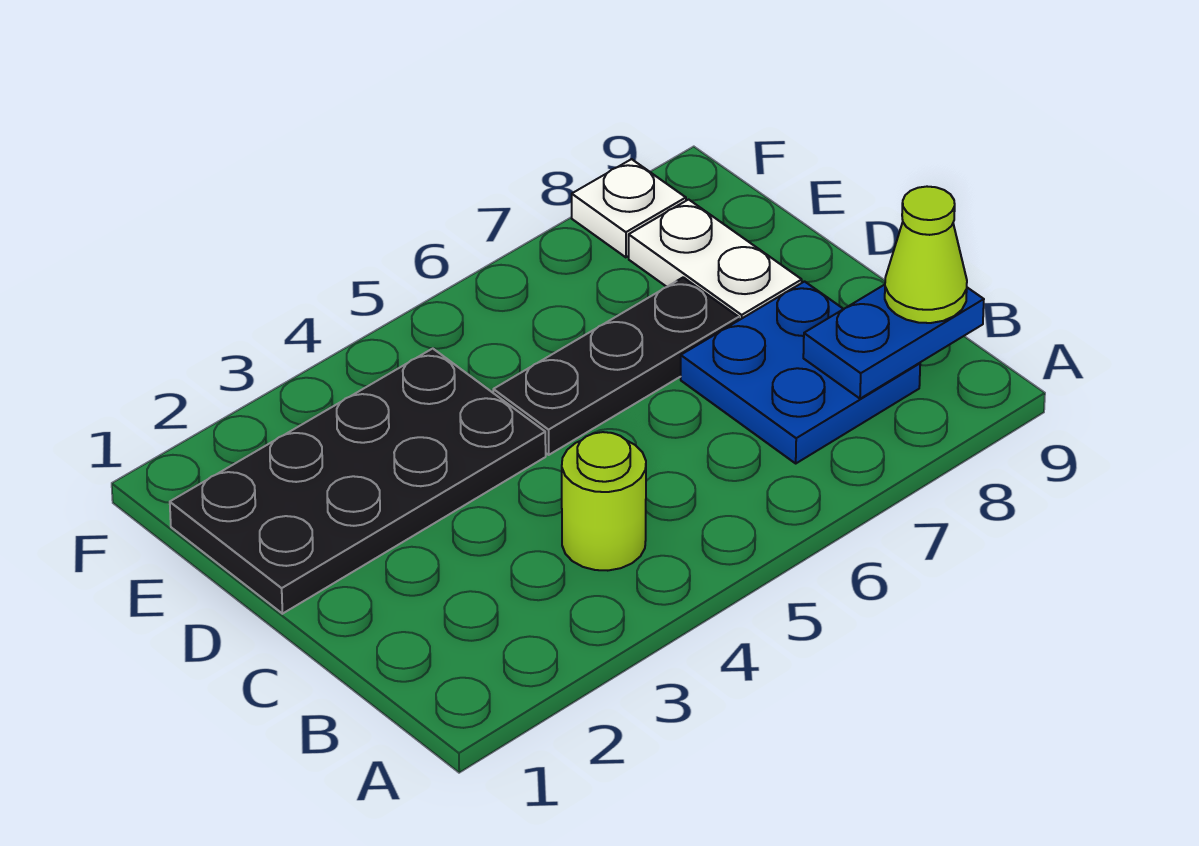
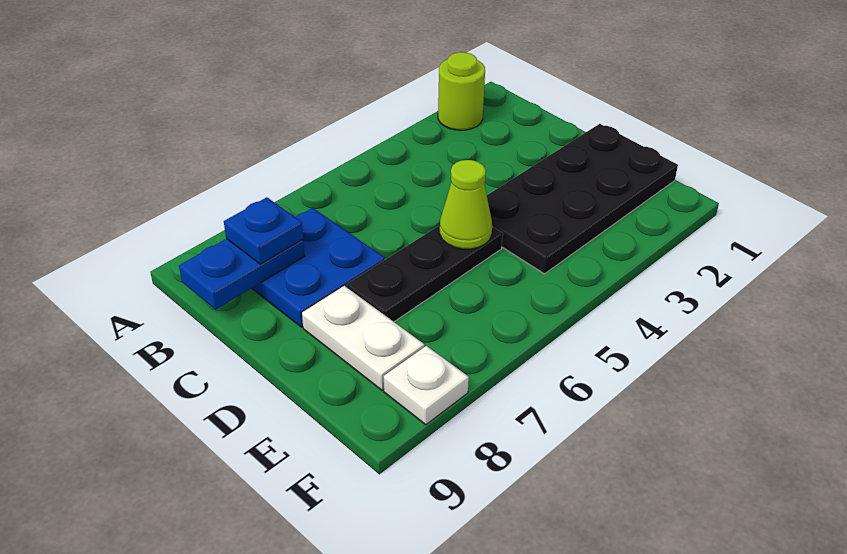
lime 1x1 round brick [562,432,646,571] -> lime 1x1 round brick moved to [438,52,485,130]
none -> blue 1x1 plate [224,197,303,264]
lime 1x1 cone [885,187,967,323] -> lime 1x1 cone moved to [440,160,492,249]

